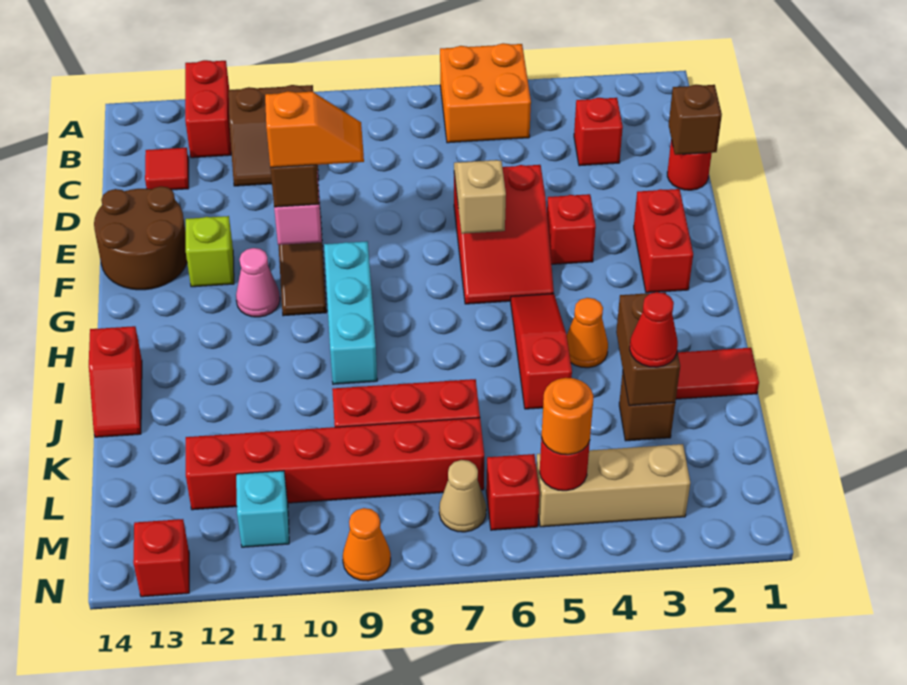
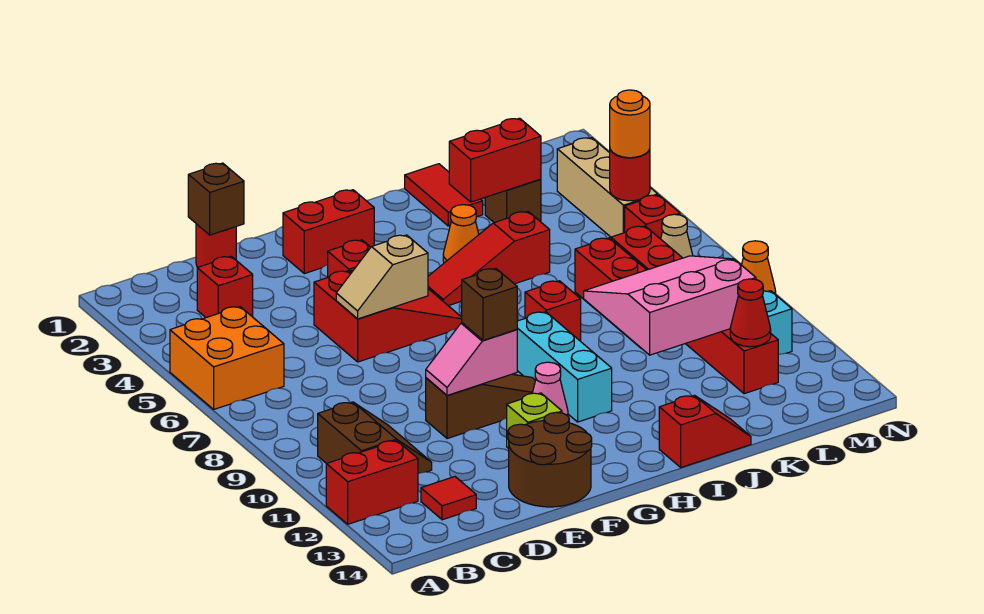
orange 1x2 slope [265,91,364,168] -> none
cyan 1x3 brick [324,241,377,384] -> cyan 1x3 brick turned to [517,312,612,422]
brown 1x2 brick [616,292,680,406] -> red 1x2 brick [449,118,541,202]
none -> pink 3x3 slope [584,256,756,355]
red 1x1 cone [630,292,678,367] -> red 1x1 cone moved to [730,279,771,347]
red 1x1 brick [133,519,189,597] -> red 1x1 brick moved to [525,281,581,341]

